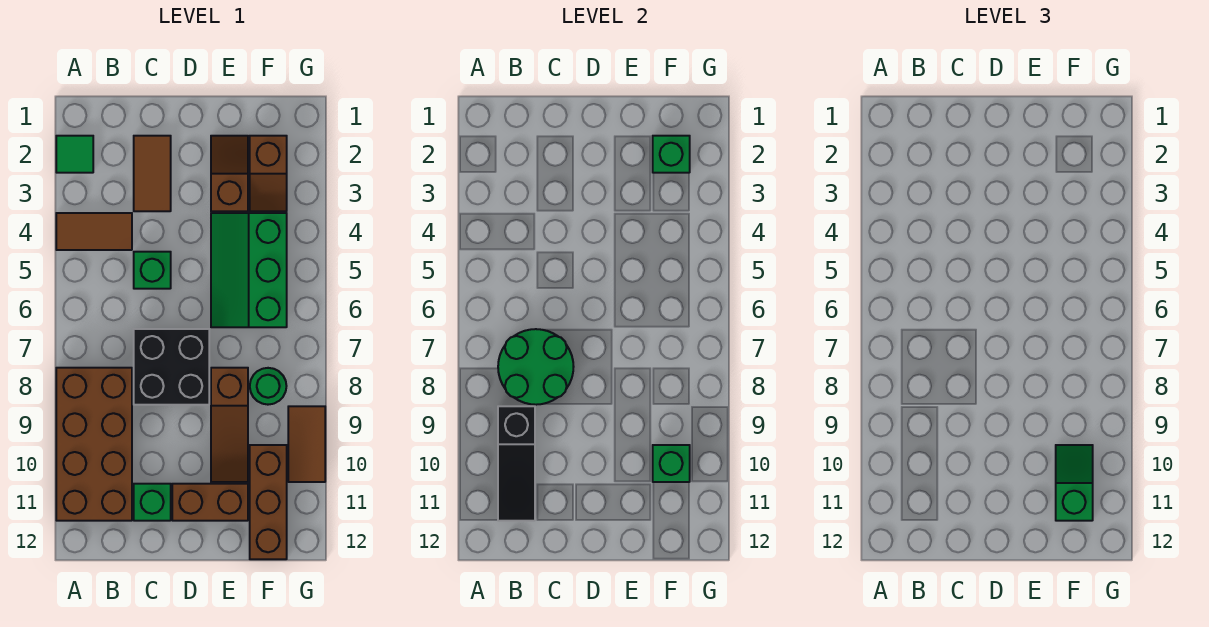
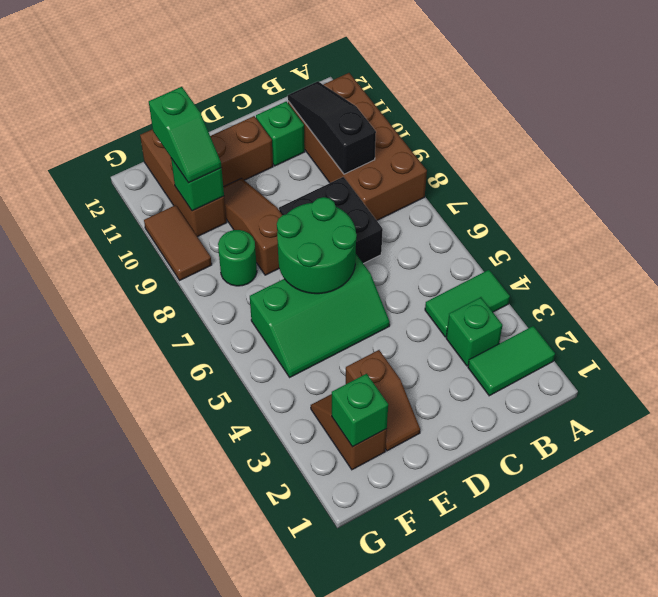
green 1x1 tile [56,136,93,173] -> green 1x2 tile [468,326,555,396]
brown 1x2 tile [56,213,132,250] -> green 1x2 tile [425,270,510,337]
green 2x2 round brick [498,329,574,405] -> green 2x2 round brick moved to [277,197,357,294]
brown 1x2 tile [134,136,171,211] -> none
green 1x1 brick [134,252,171,289] -> green 1x1 brick moved to [446,297,502,366]
green 2x3 slope [211,213,287,327] -> green 2x3 slope turned to [250,254,390,377]

